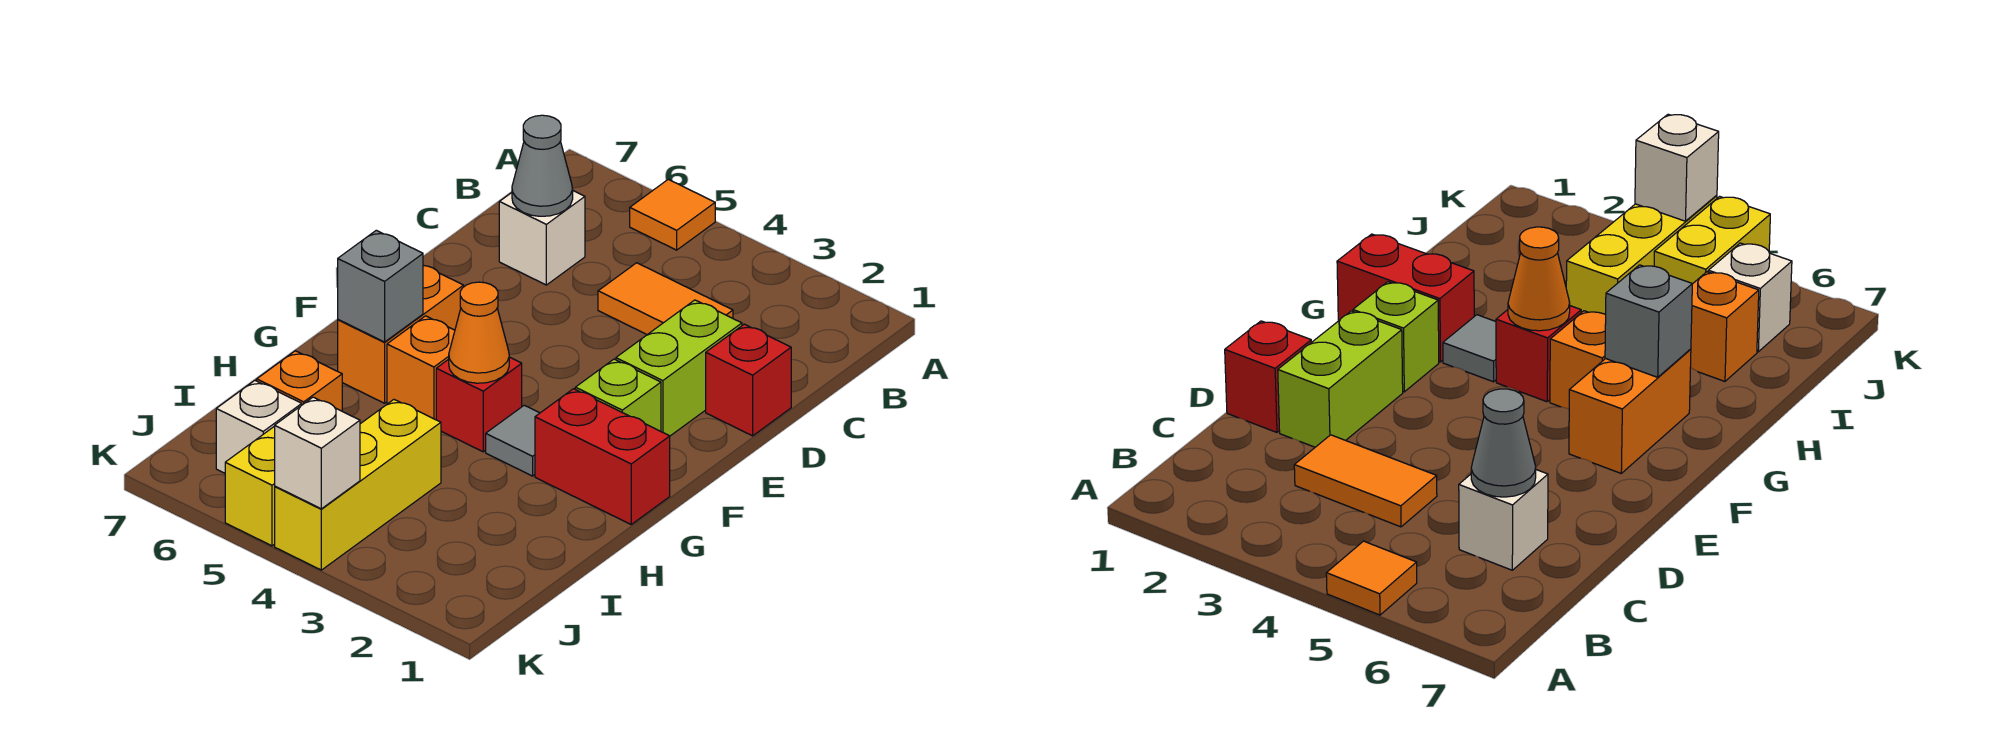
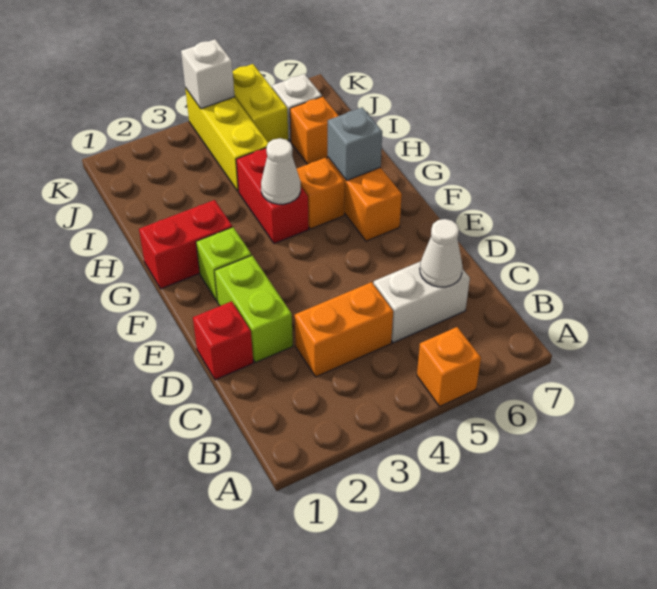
orange 1x1 tile [630,179,715,250] -> orange 1x1 brick [417,327,481,406]
orange 1x2 tile [598,263,733,335] -> orange 1x2 brick [295,282,393,377]
white 1x1 brick [499,191,585,285] -> white 1x2 brick [374,262,470,343]
grey 1x1 cone [512,115,573,216] -> white 1x1 cone [420,219,463,287]
grey 1x1 tile [486,405,539,476] -> none
red 1x1 brick [436,357,522,452] -> red 1x2 brick [236,148,309,244]
orange 1x1 cone [449,282,509,383] -> white 1x1 cone [261,138,301,204]

